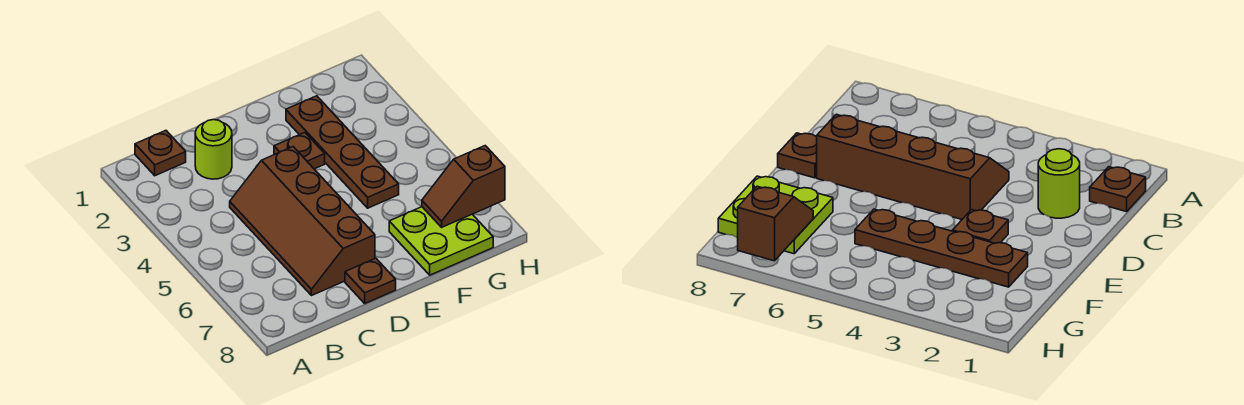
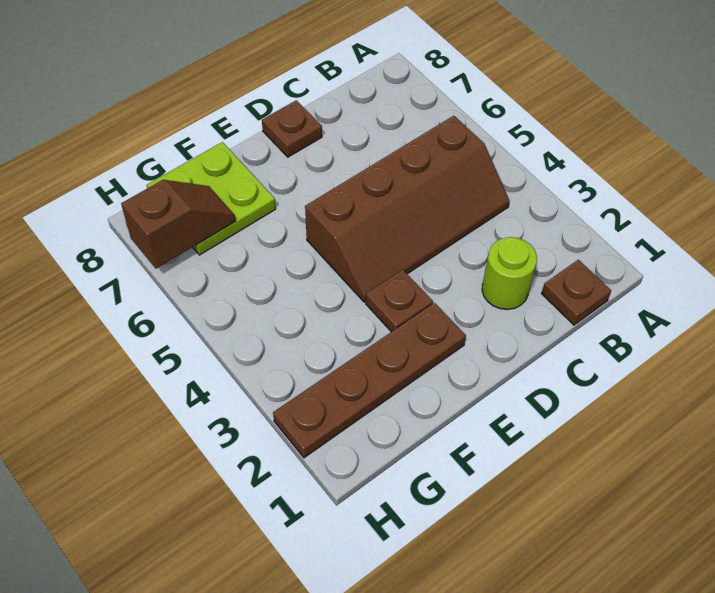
brown 2x4 slope [230,147,375,296] -> brown 2x4 slope turned to [305,116,510,302]
brown 1x4 plate [286,96,399,208] -> brown 1x4 plate turned to [273,303,466,458]

